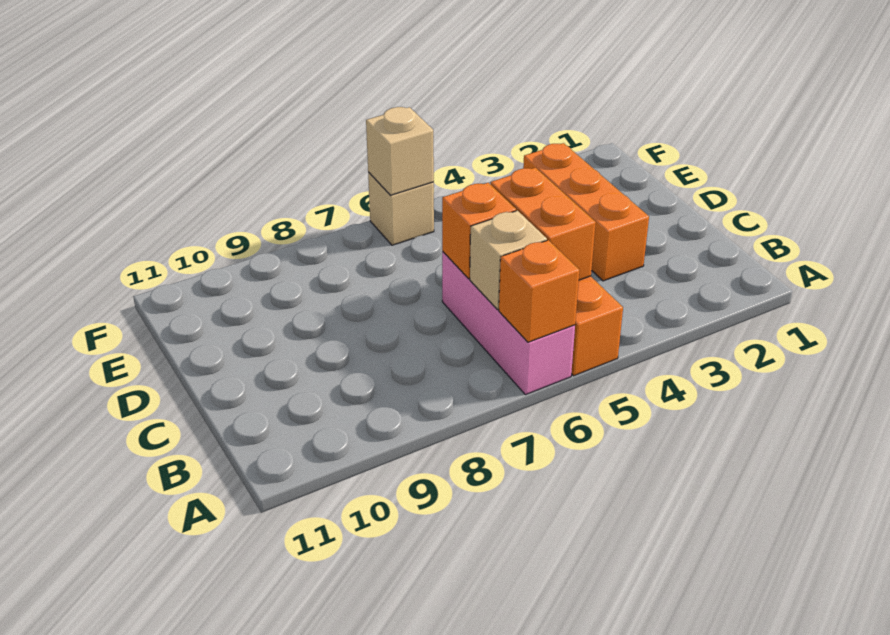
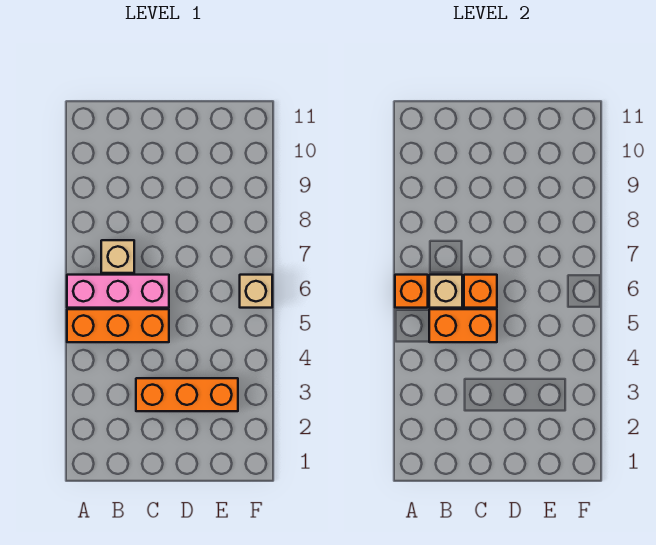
tan 1x1 brick [366,107,434,195] -> tan 1x1 brick moved to [101,240,134,273]

